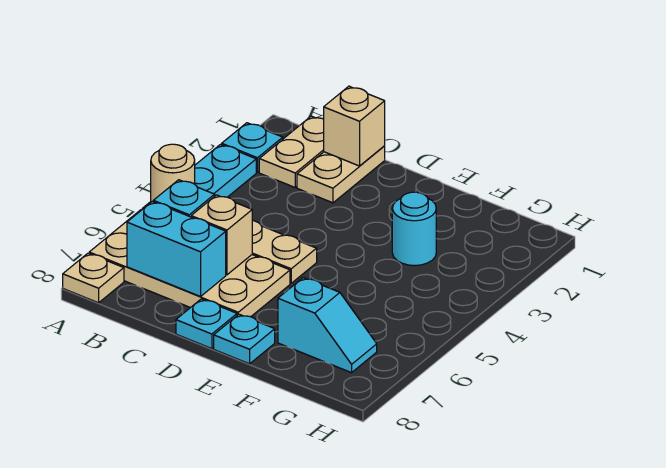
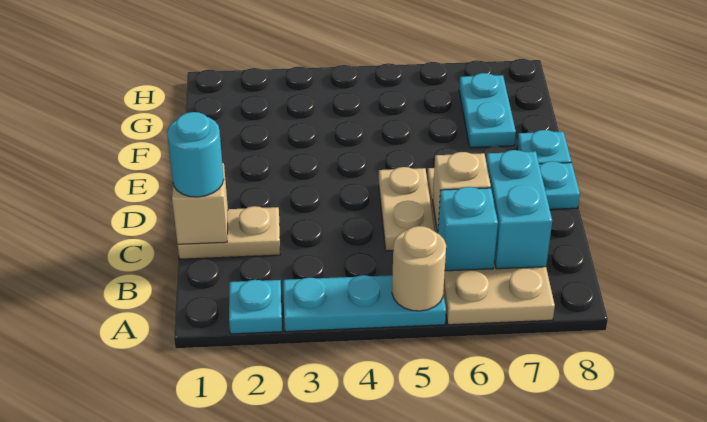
tan 1x1 plate [63,253,124,303] -> none
tan 1x2 plate [259,116,324,187] -> none
cyan 1x1 round brick [392,192,436,266] -> cyan 1x1 round brick moved to [167,112,224,197]
cyan 1x2 slope [278,278,377,373] -> cyan 1x2 plate [459,73,516,148]

